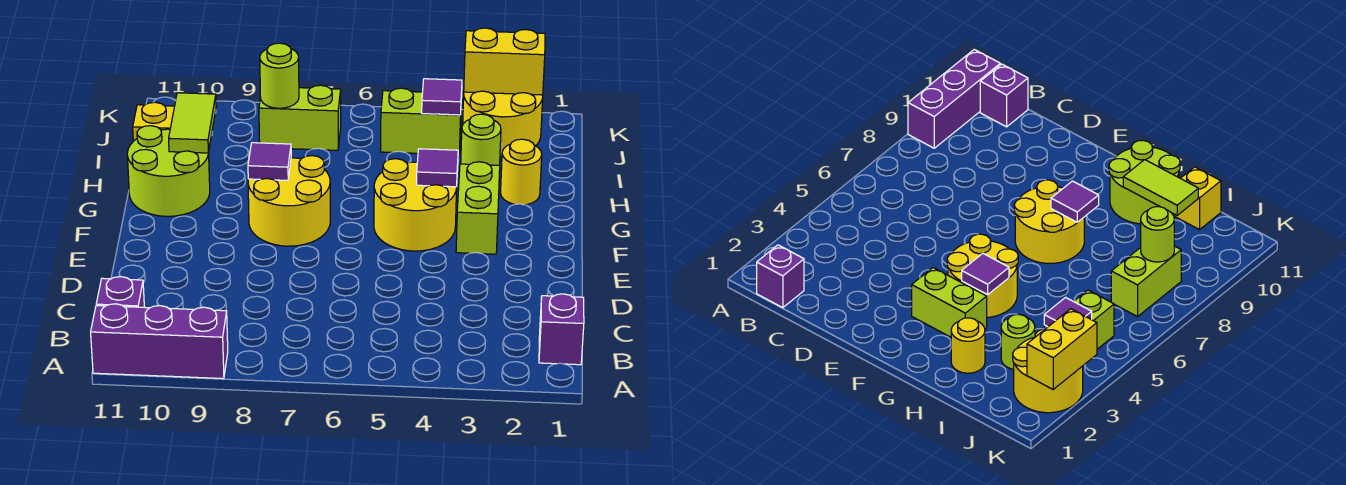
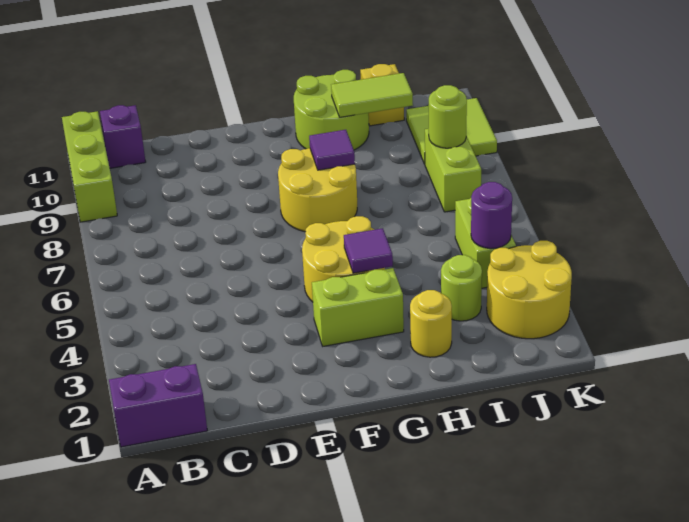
purple 1x3 brick [91,304,228,379] -> lime 1x3 brick [62,111,117,222]
purple 1x1 brick [539,294,584,365] -> purple 1x2 brick [109,364,207,447]
purple 1x1 tile [422,79,462,115] -> purple 1x1 round brick [471,182,512,249]
none -> lime 2x2 tile [406,98,497,164]
yellow 1x2 brick [464,28,545,95] -> none

